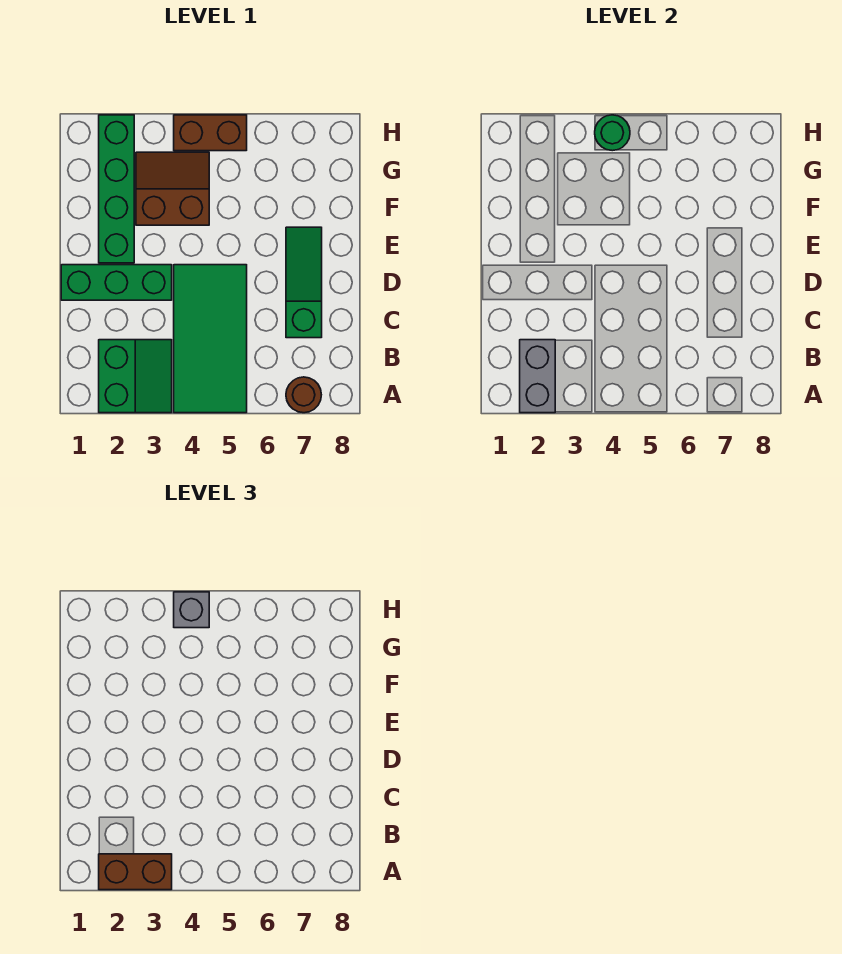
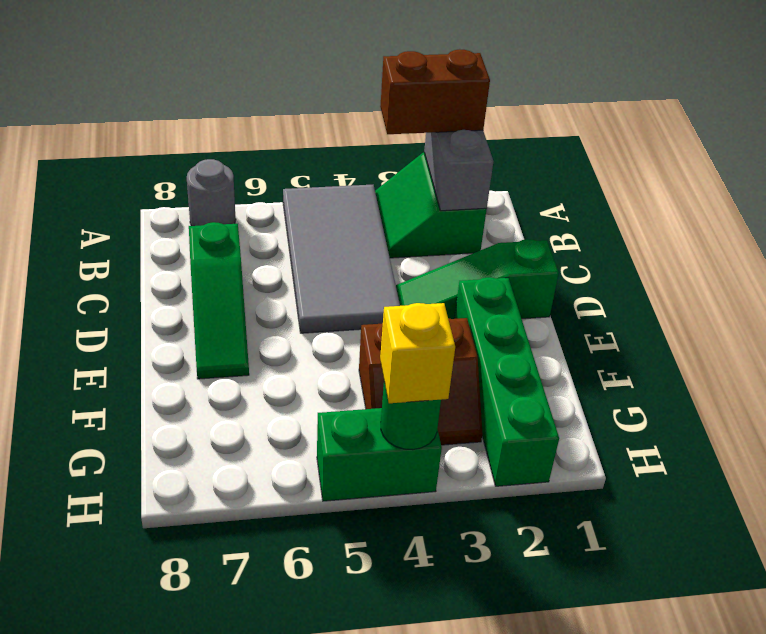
green 2x4 tile [174,265,247,413] -> grey 2x4 tile [283,185,400,333]
brown 1x1 round brick [286,377,321,413] -> grey 1x1 round brick [187,159,236,226]
green 1x3 brick [61,265,172,300] -> green 1x3 slope [396,239,559,319]
brown 1x2 brick [174,115,247,151] -> green 1x2 brick [317,408,442,501]
grey 1x1 brick [174,592,209,628] -> yellow 1x1 brick [380,303,455,403]

